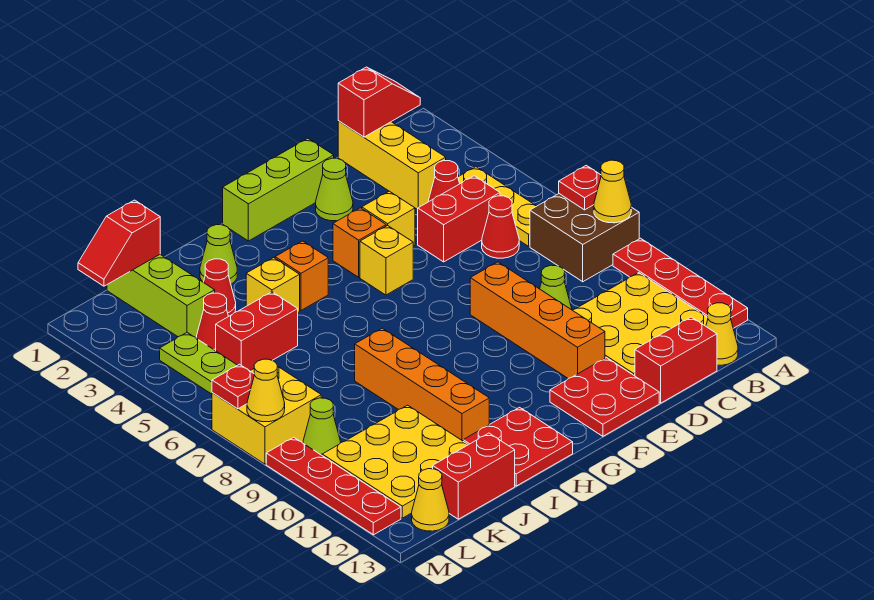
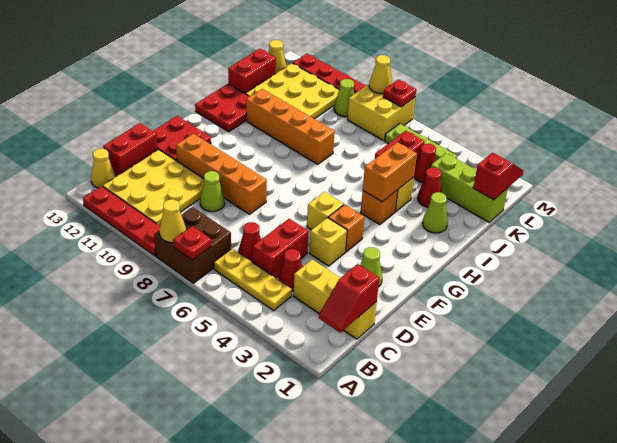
lime 1x3 brick [223,138,334,241] -> none
none -> orange 1x2 brick [363,142,417,202]

